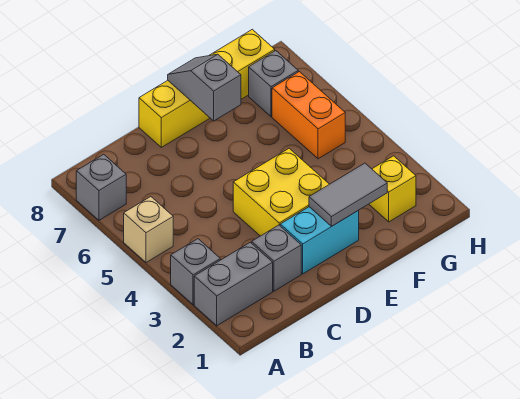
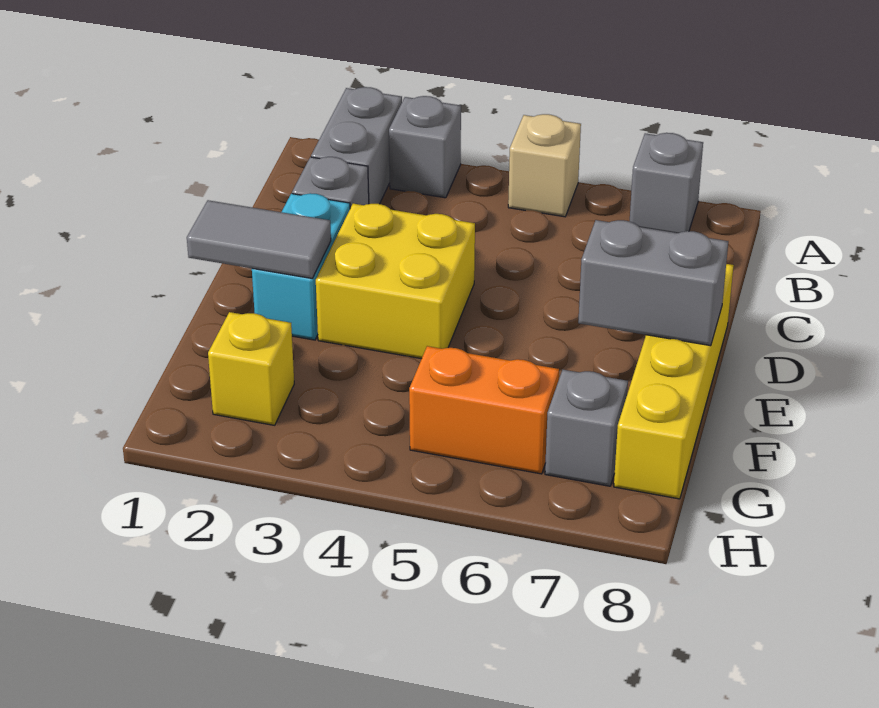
grey 1x2 tile [309,163,387,227] -> grey 1x2 tile turned to [187,200,331,278]
grey 1x2 slope [168,54,241,121] -> grey 1x2 brick [578,220,728,346]

